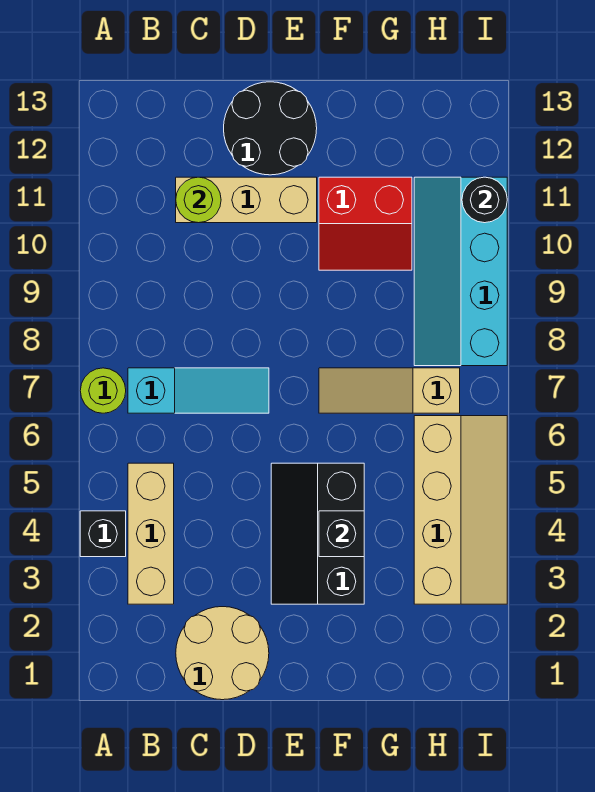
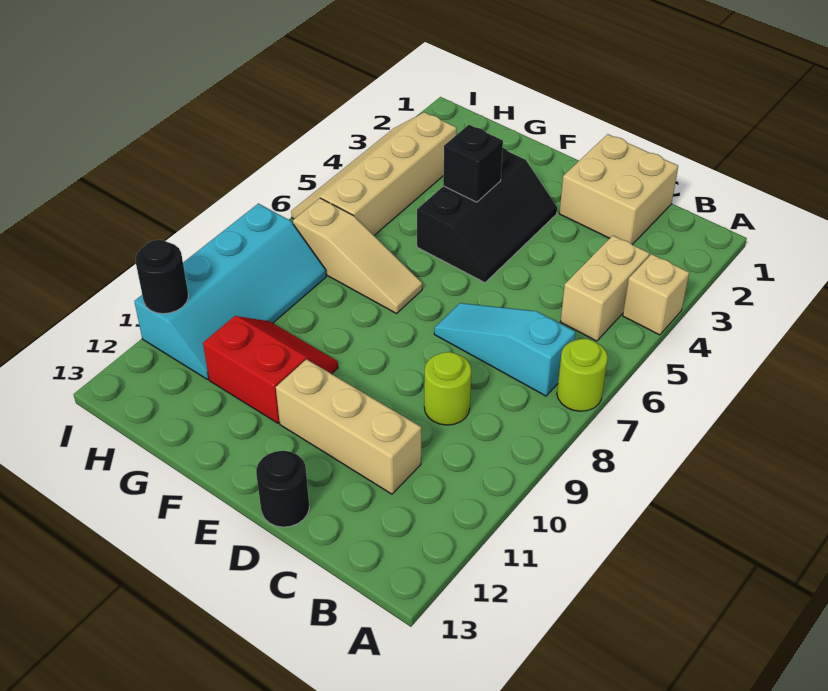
black 1x1 brick [80,511,126,557] -> tan 1x1 brick [623,254,689,335]
tan 1x3 brick [128,463,174,604] -> tan 1x2 brick [561,235,649,341]
tan 2x2 round brick [176,607,269,700] -> tan 2x2 brick [559,134,678,245]
lime 1x1 round brick [176,177,221,223] -> lime 1x1 round brick moved to [424,352,471,425]
black 2x2 round brick [224,82,317,175] -> black 1x1 round brick [256,451,309,527]

